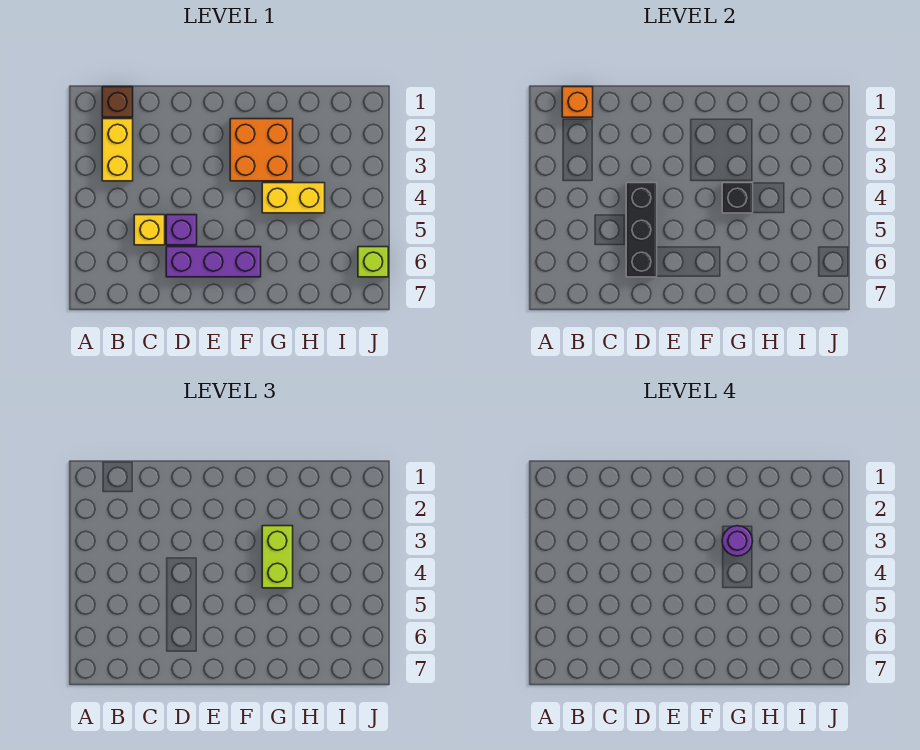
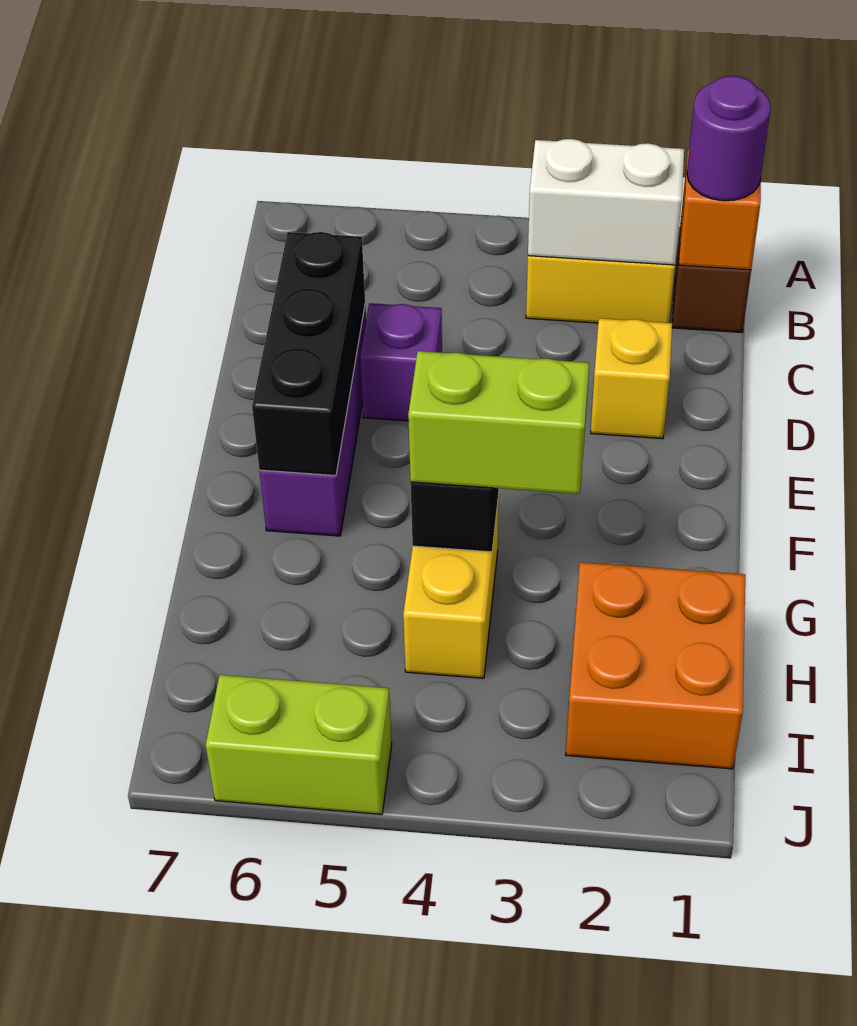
none -> white 1x2 brick [528,139,684,265]
yellow 1x1 brick [134,215,165,245] -> yellow 1x1 brick moved to [591,318,672,439]
black 1x3 brick [626,183,657,277] -> black 1x3 brick turned to [252,232,365,476]
orange 2x2 brick [230,119,293,181] -> orange 2x2 brick moved to [566,562,745,769]
purple 1x1 round brick [722,526,753,556] -> purple 1x1 round brick moved to [687,76,771,201]
lime 1x1 brick [358,247,388,277] -> lime 1x2 brick [206,675,392,814]

